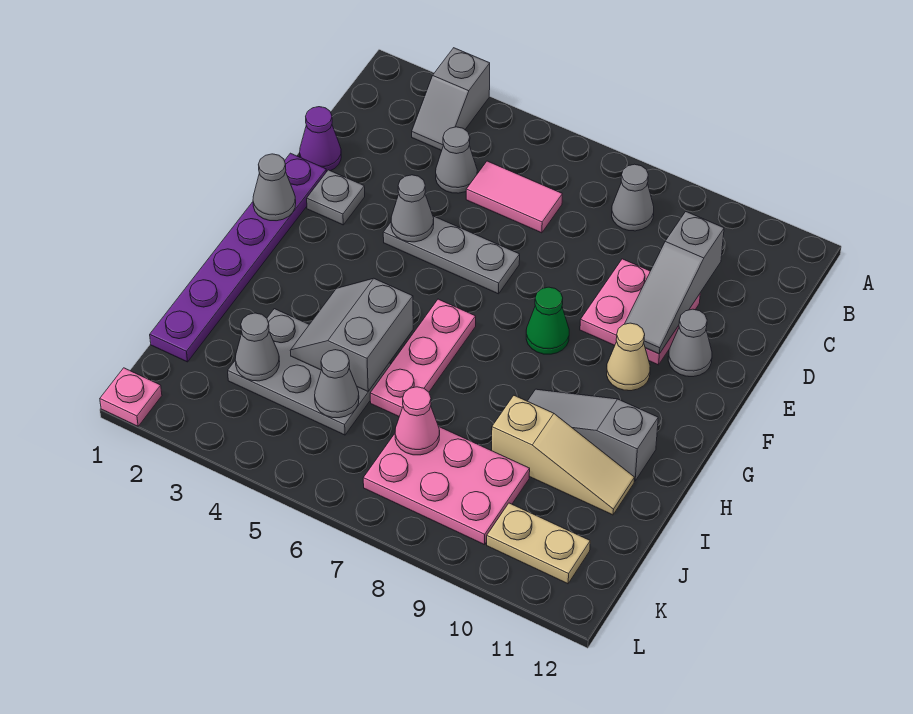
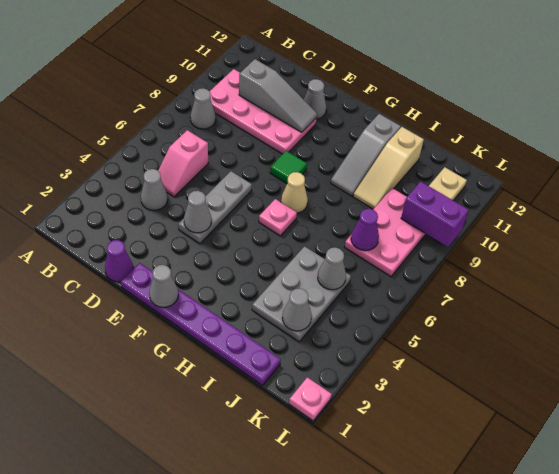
grey 1x2 slope [412,48,490,150] -> none
pink 1x2 tile [466,161,562,233] -> pink 1x2 slope [158,130,208,197]
pink 2x2 plate [580,259,700,365] -> pink 2x4 plate [209,69,316,154]
grey 1x1 plate [307,170,365,225] -> none
green 1x1 cone [526,287,569,354] -> green 1x1 tile [270,151,307,183]
tan 1x1 cone [607,323,650,391] -> tan 1x1 cone moved to [281,172,308,213]
pink 1x3 plate [370,299,476,416] -> pink 1x1 plate [259,199,297,236]
grey 2x2 slope [290,279,413,391] -> none
tan 1x3 slope [492,396,634,515] -> tan 1x3 slope turned to [353,127,424,209]
pink 1x1 cone [395,387,440,455] -> purple 1x1 cone [351,209,379,251]
none -> purple 1x2 brick [401,182,468,247]

